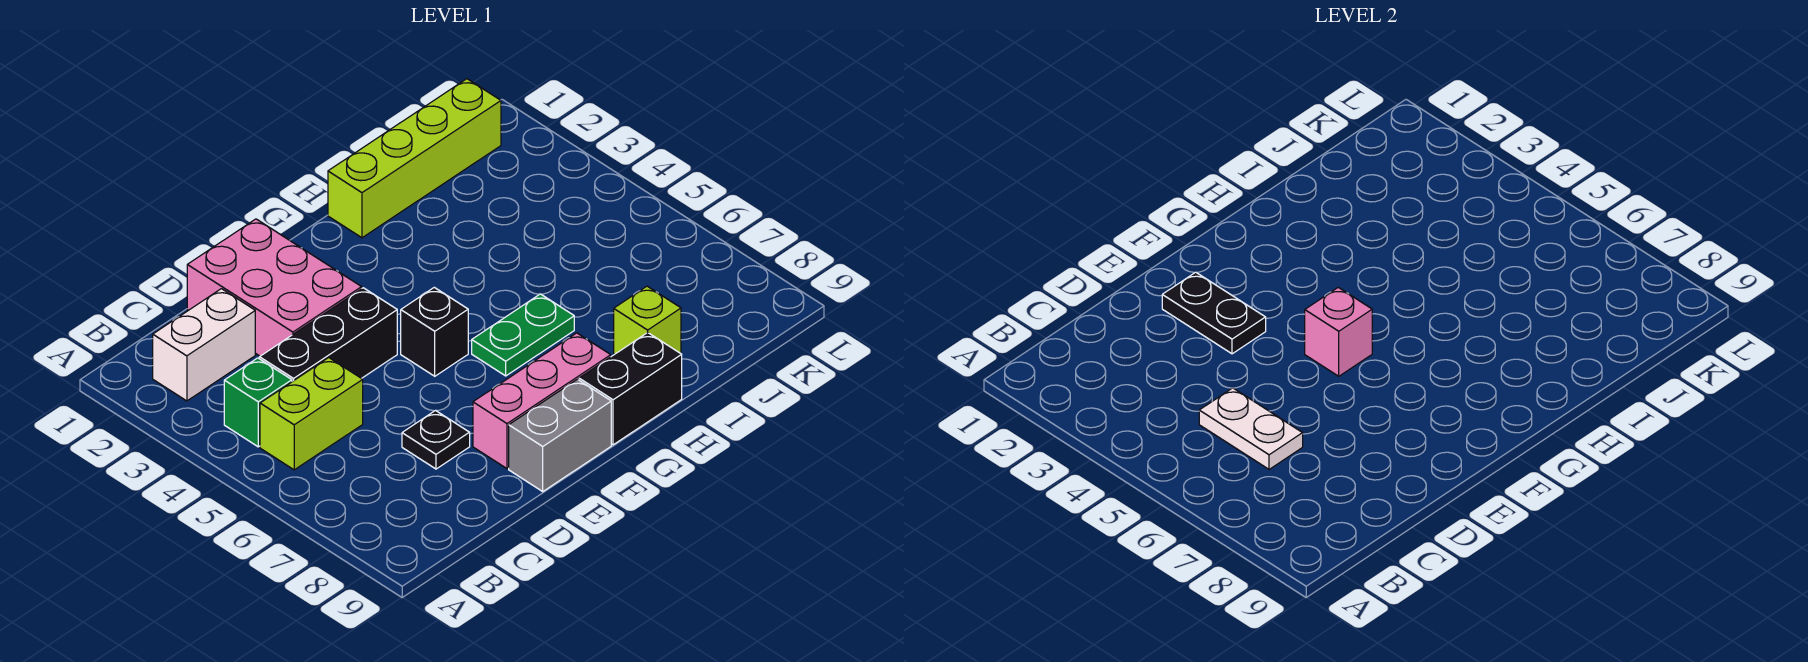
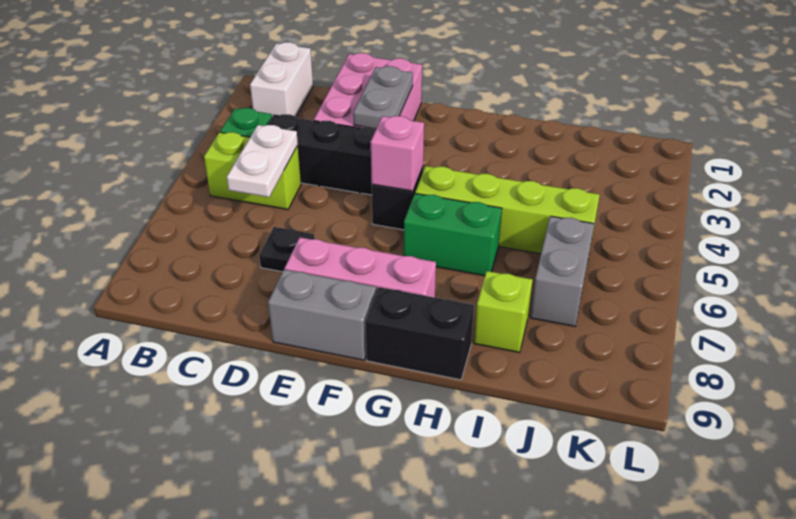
white 1x2 brick [153,289,255,401] -> white 1x2 brick turned to [250,42,313,117]
black 1x2 plate [1162,272,1266,354] -> grey 1x2 plate [353,66,413,129]
green 1x2 plate [472,294,574,376] -> green 1x2 brick [404,193,502,276]
lime 1x4 brick [328,79,501,238] -> lime 1x4 brick moved to [415,166,600,254]
none -> grey 1x2 brick [530,216,594,326]

